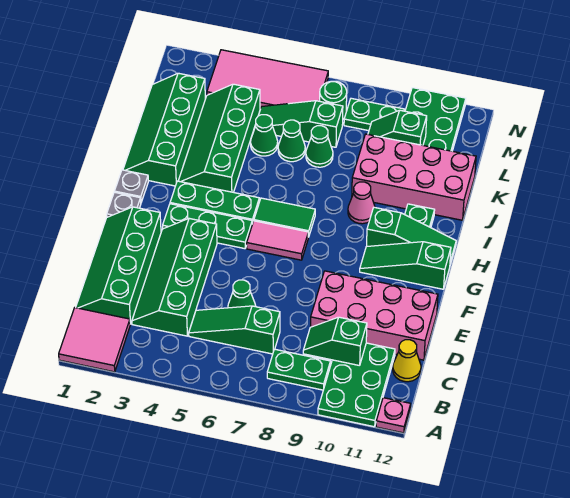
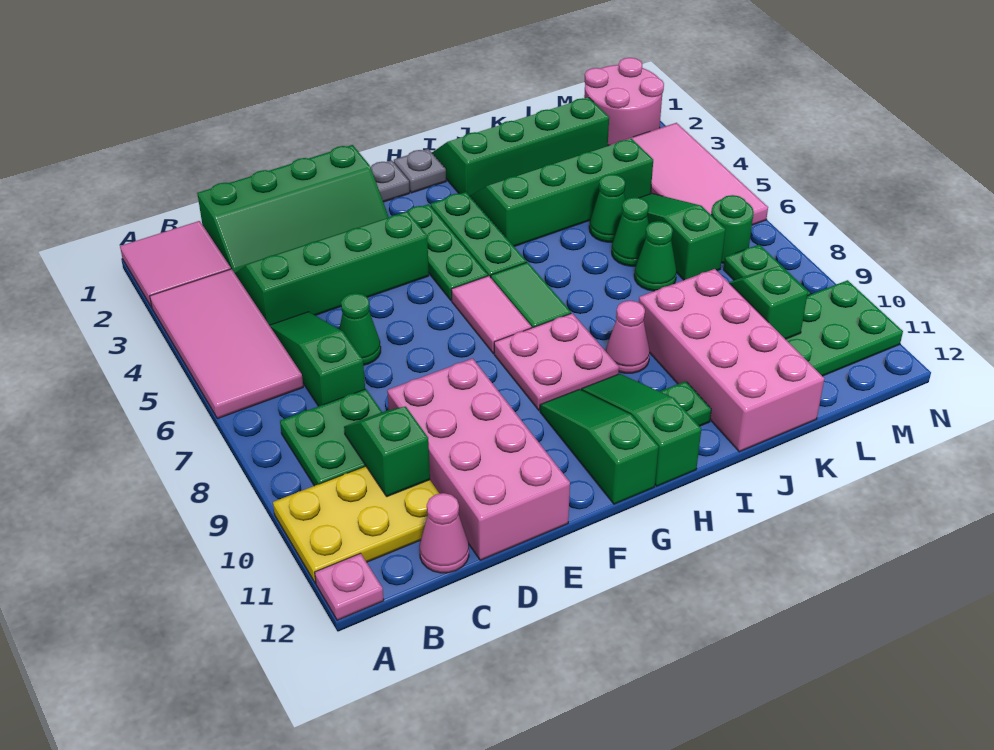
none -> pink 2x4 tile [150,269,303,419]
green 2x3 plate [318,343,395,427] -> yellow 2x3 plate [273,466,439,583]
green 1x2 plate [267,349,330,390] -> green 2x2 plate [280,389,382,486]
green 2x4 slope [76,207,161,324] -> green 2x4 slope turned to [197,145,389,273]
yellow 1x1 cone [393,340,421,382] -> pink 1x1 cone [420,493,469,573]
none -> pink 2x2 plate [494,313,619,410]
green 1x3 slope [367,207,456,264] -> green 1x3 slope turned to [581,374,701,486]
none -> pink 2x2 round brick [584,58,664,146]

